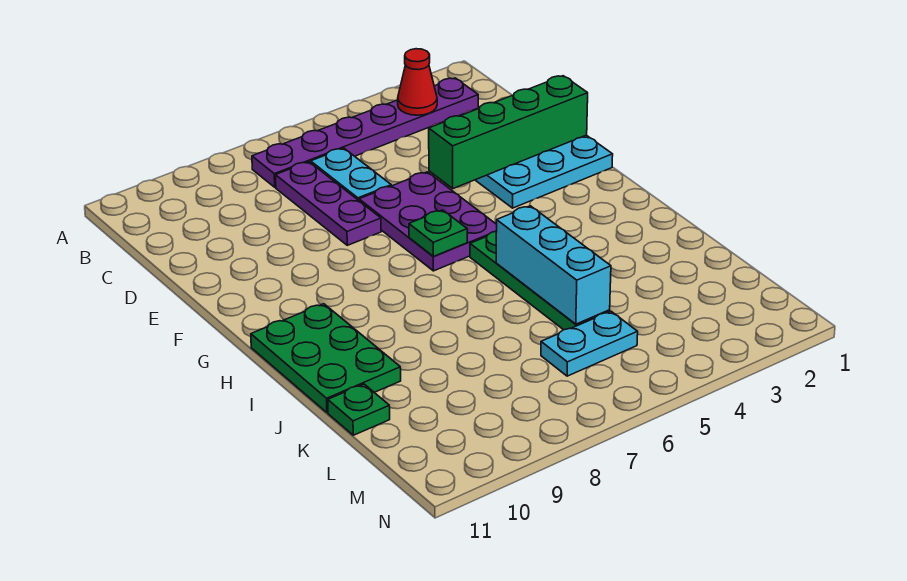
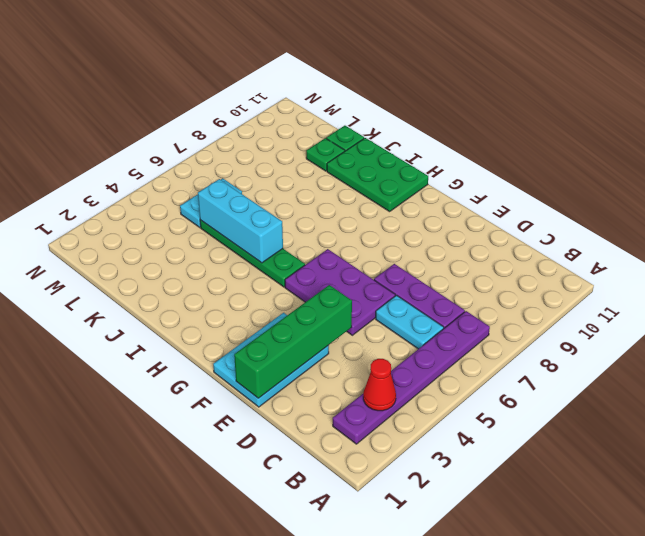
green 1x1 plate [409,210,467,256] -> green 1x1 plate moved to [306,138,345,171]

